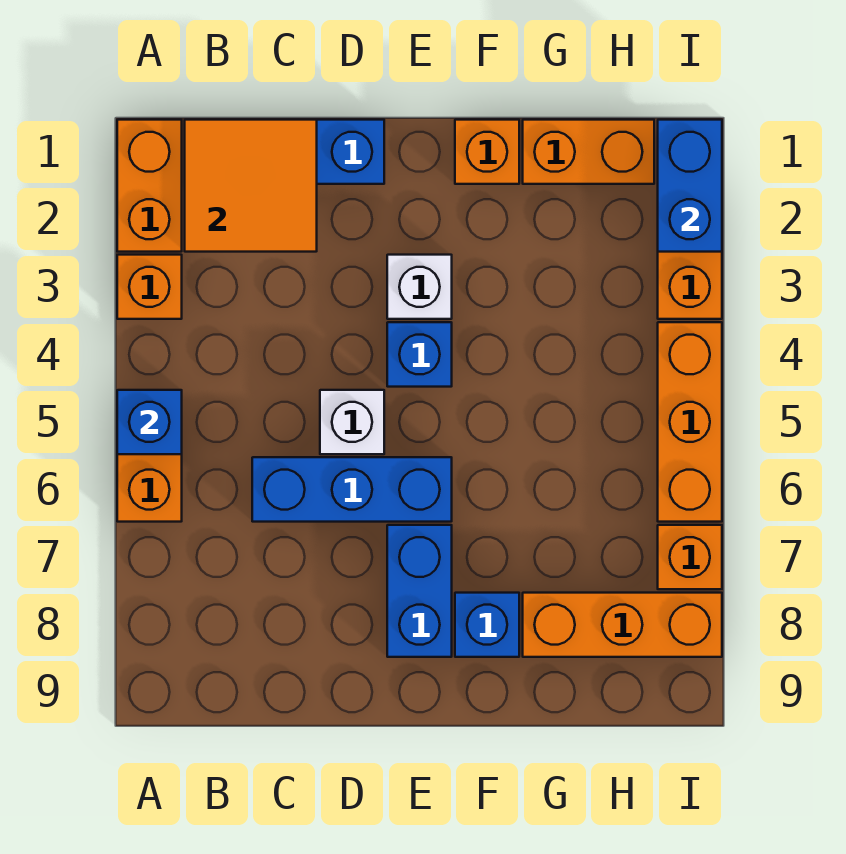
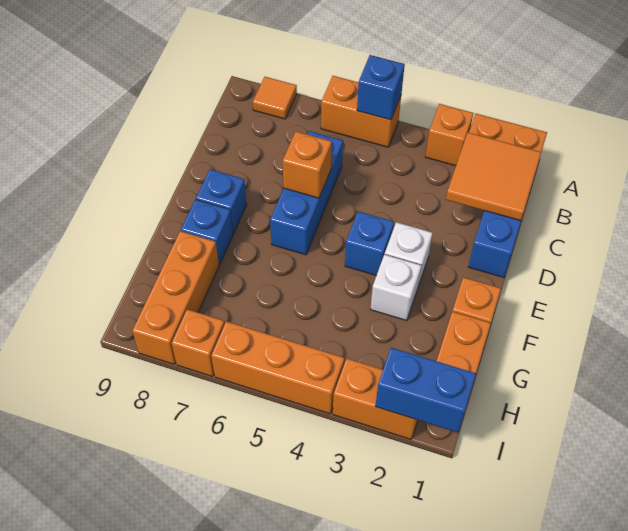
none -> orange 1x1 tile [253,77,297,119]
white 1x1 brick [320,390,384,454] -> white 1x1 brick moved to [370,254,422,321]
none -> orange 1x1 brick [283,132,332,198]
blue 1x2 brick [387,525,452,657] -> blue 1x1 brick [196,169,247,234]

